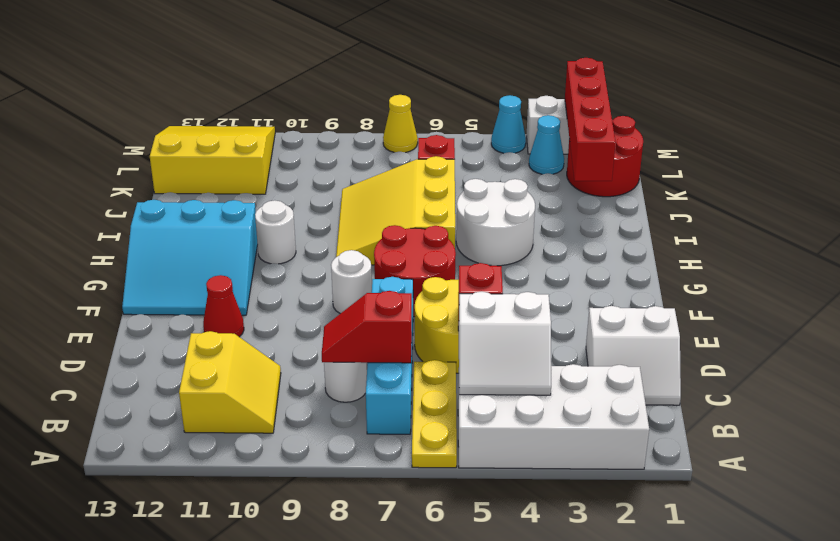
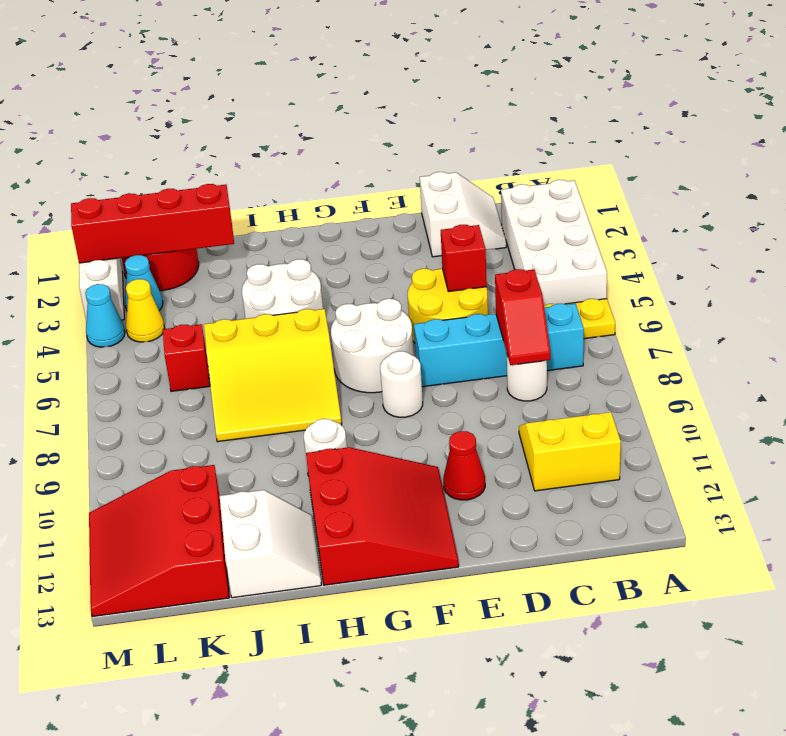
white 2x2 slope [459,292,551,395] -> white 2x2 slope moved to [220,490,321,598]
red 2x2 round brick [374,225,456,317] -> white 2x2 round brick [331,299,414,393]
cyan 3x3 slope [122,200,258,315] -> red 3x3 slope [306,447,459,585]
yellow 3x3 slope [150,126,275,194] -> red 3x3 slope [89,465,229,617]
yellow 1x1 cone [383,95,418,153] -> yellow 1x1 cone moved to [126,279,165,342]

